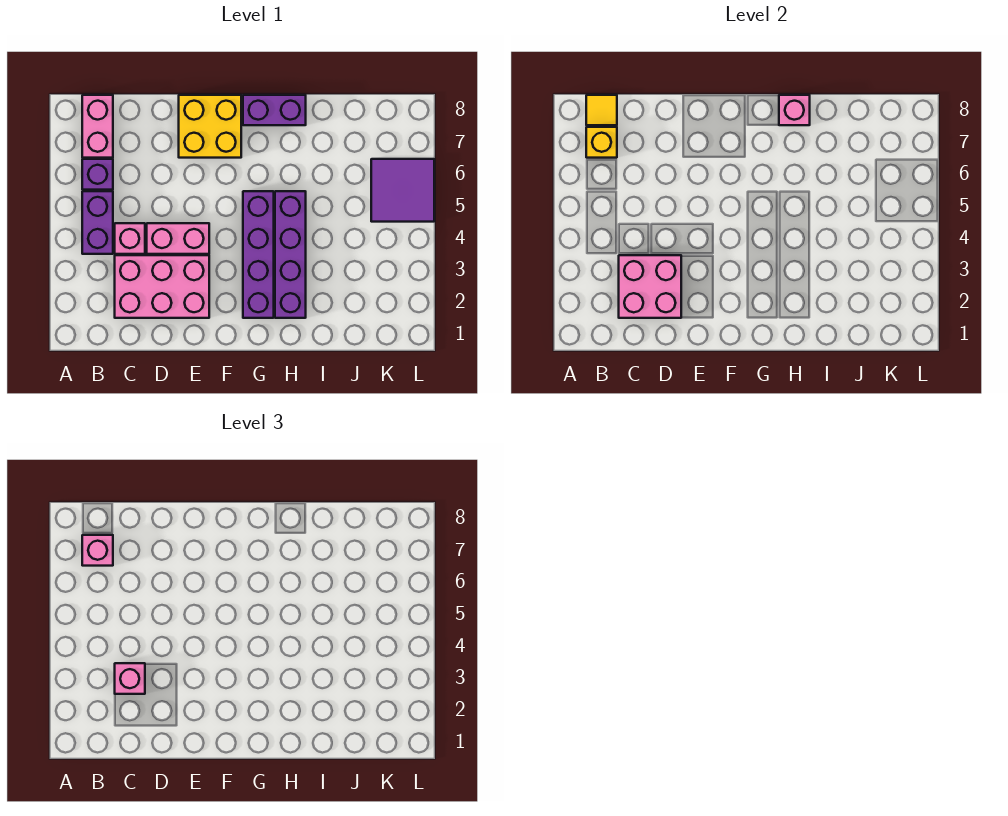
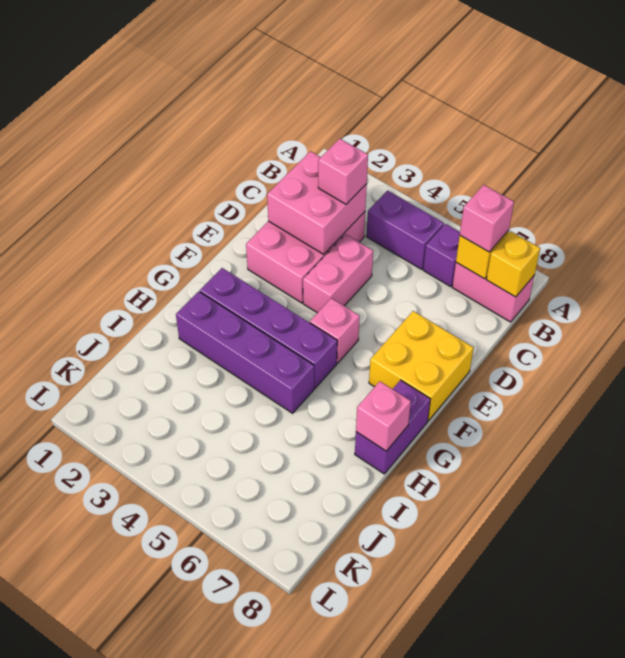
yellow 1x1 tile [586,95,617,125] -> yellow 1x1 brick [486,231,540,297]
pink 1x1 brick [115,223,145,254] -> pink 1x1 brick moved to [310,298,360,363]
purple 2x2 tile [371,159,434,222] -> none

